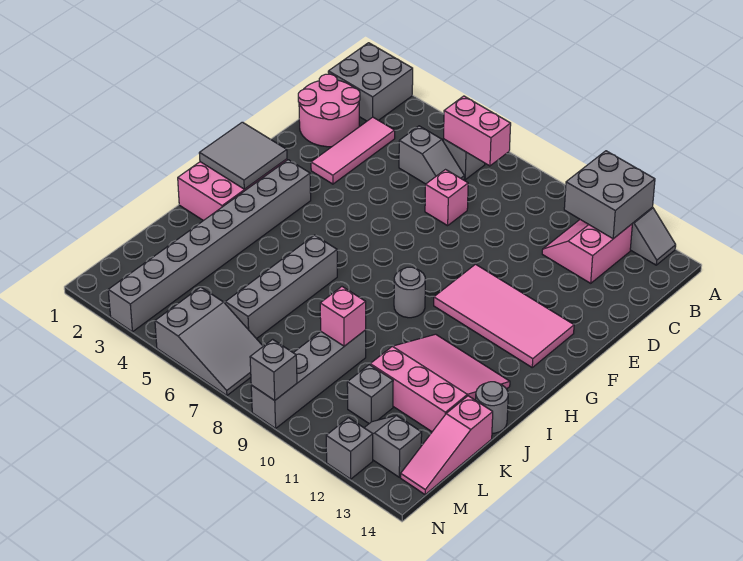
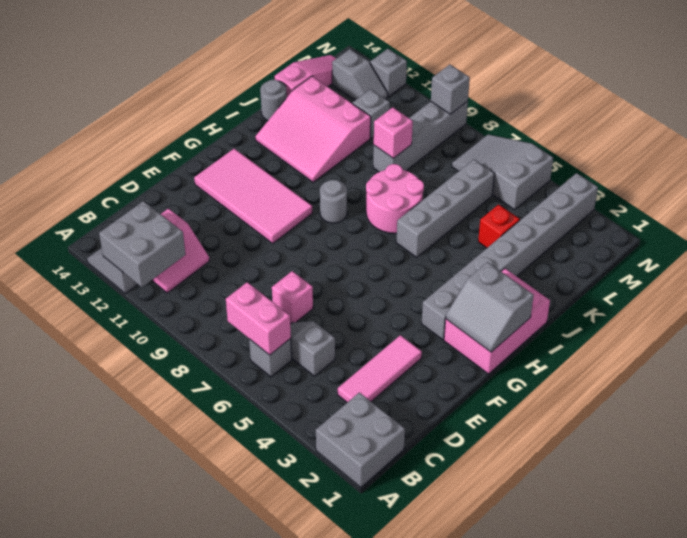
pink 2x2 round brick [298,74,360,147] -> pink 2x2 round brick moved to [366,164,424,233]
grey 2x2 tile [199,122,287,189] -> grey 2x2 slope [446,262,534,352]
none -> red 1x1 brick [478,204,520,248]

